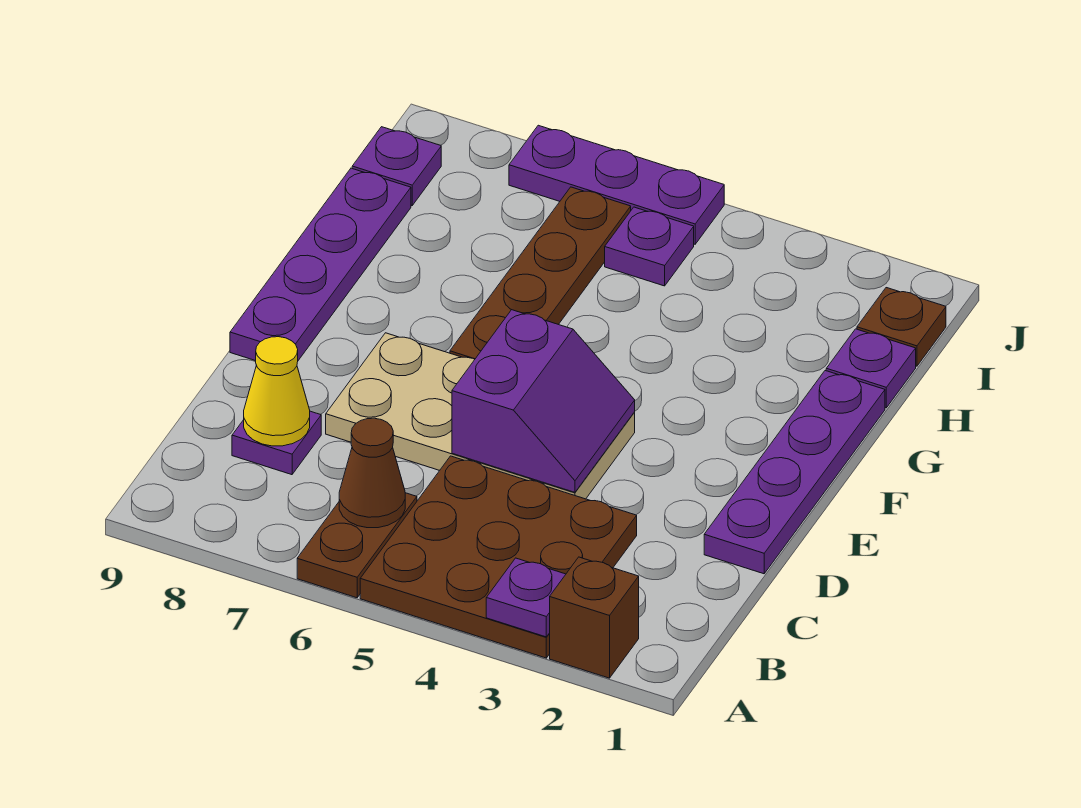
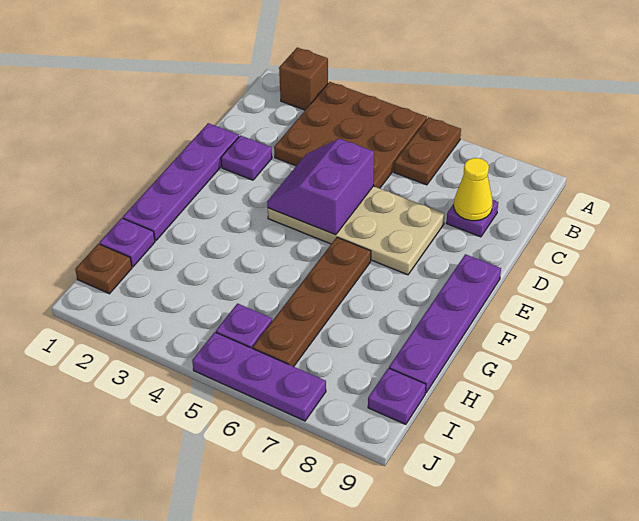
purple 1x1 plate [486,558,566,637] -> purple 1x1 plate moved to [221,136,272,180]
brown 1x1 cone [339,418,405,528] -> none

